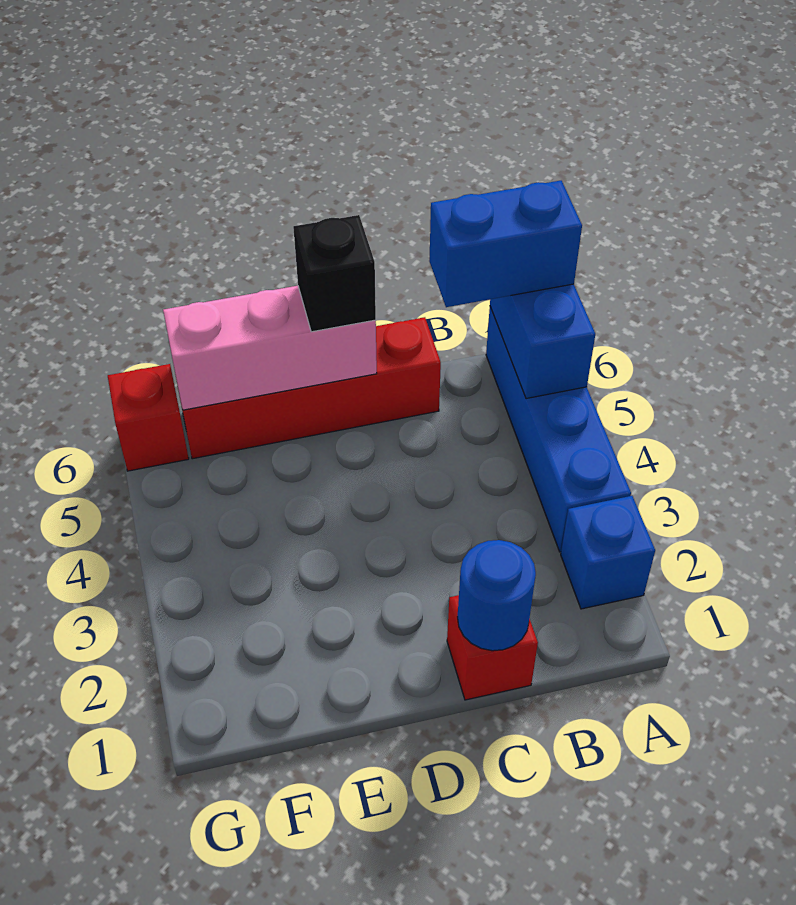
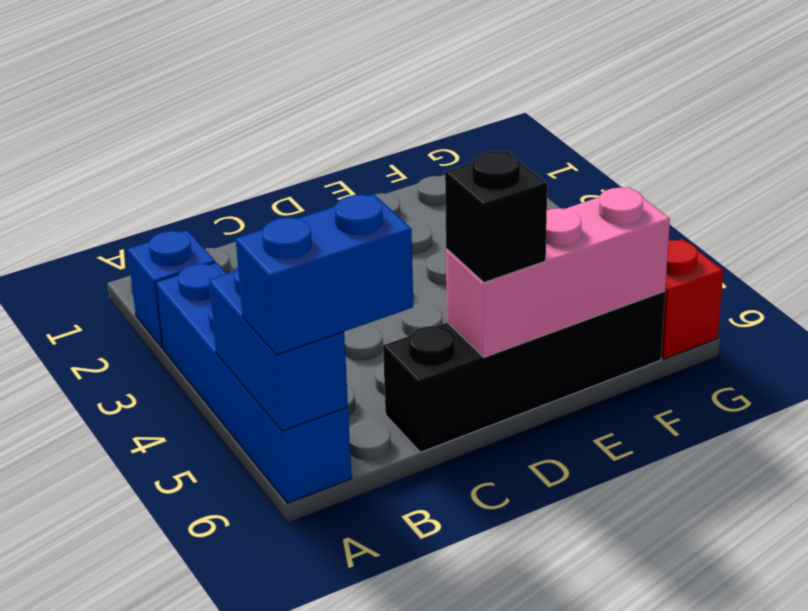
red 1x1 brick [447,595,538,700] -> none
blue 1x1 round brick [458,540,536,651] -> none
red 1x4 brick [180,317,441,459] -> black 1x4 brick [383,291,665,452]

